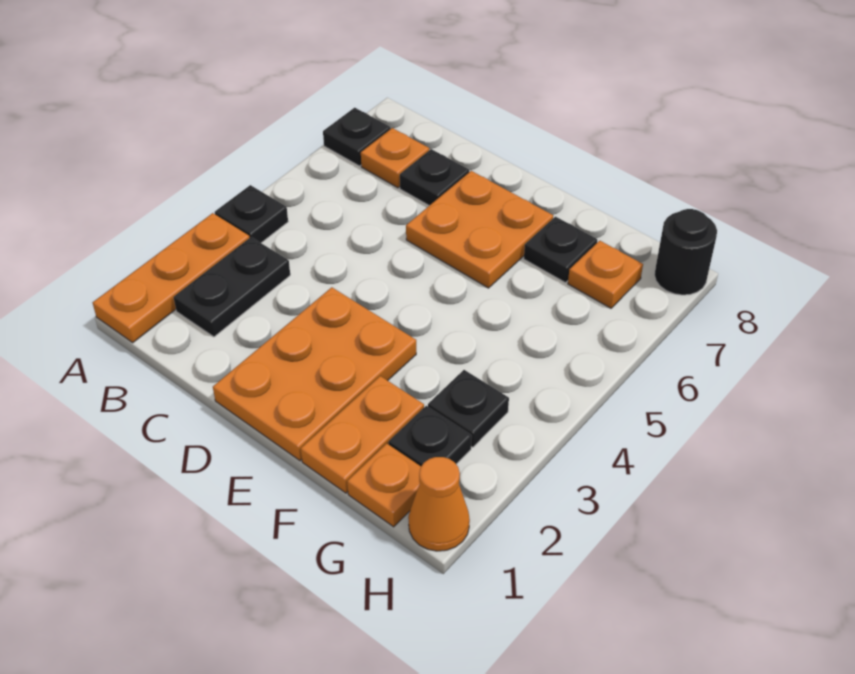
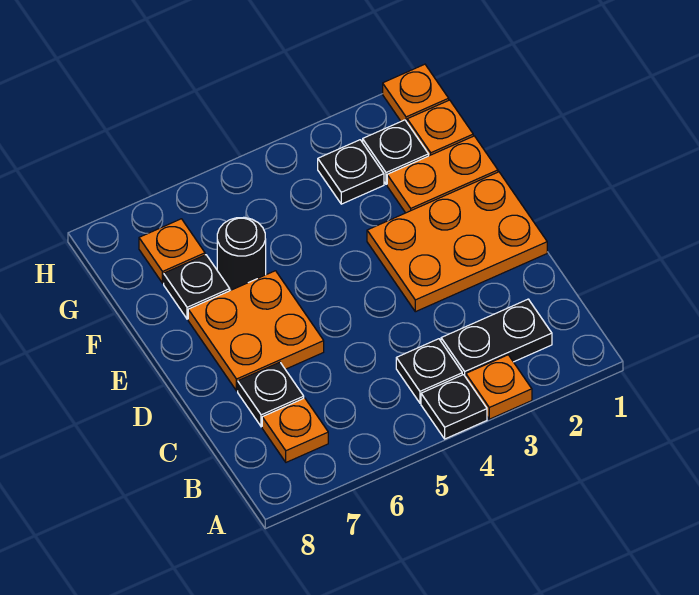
orange 1x3 plate [93,213,249,343] -> orange 1x1 plate [466,355,532,419]
black 1x1 plate [323,108,391,166] -> black 1x1 plate moved to [396,339,462,403]
orange 1x1 cone [408,457,470,551] -> orange 1x1 plate [383,64,449,122]
black 1x1 round brick [654,209,717,295] -> black 1x1 round brick moved to [217,217,266,290]

